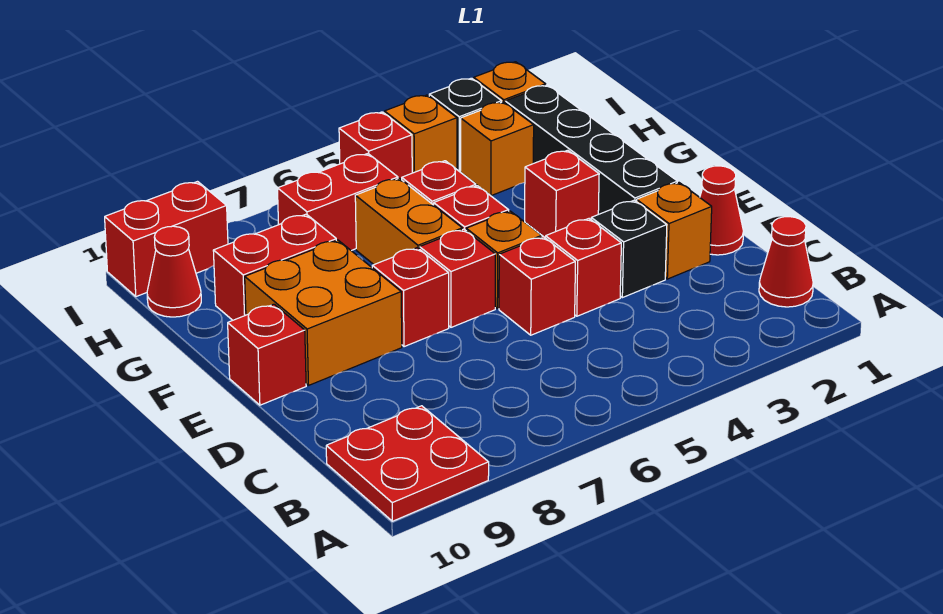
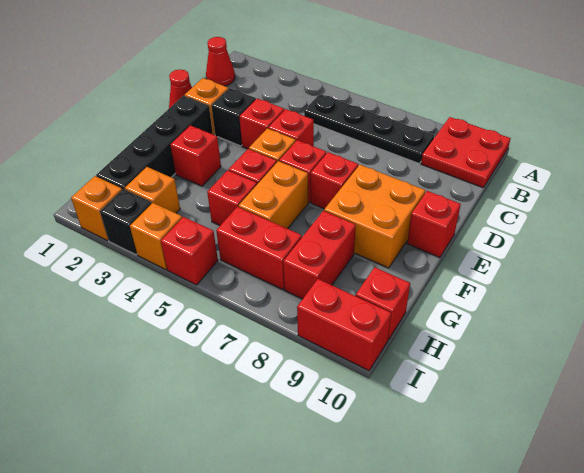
none -> black 1x4 plate [304,94,434,163]
red 1x2 brick [213,214,336,320] -> red 1x2 brick turned to [283,211,356,299]
red 1x1 cone [147,226,201,317] -> red 1x1 brick [356,267,410,340]

